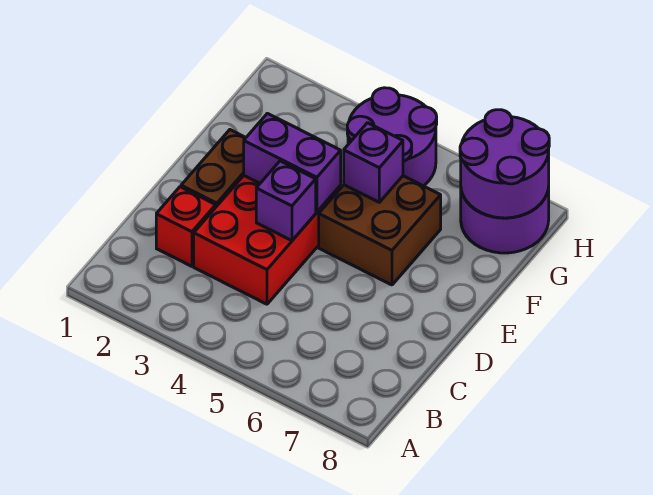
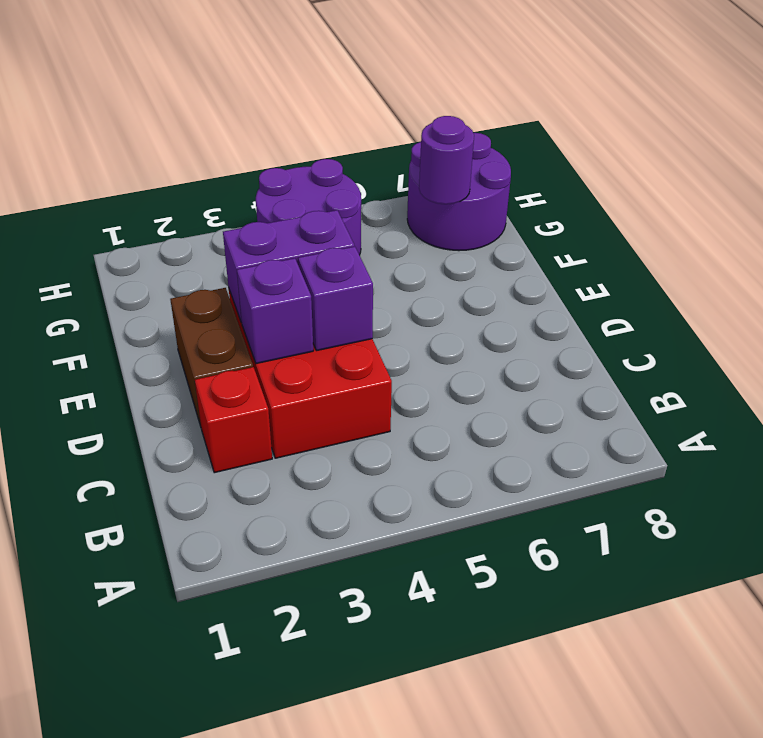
brown 2x2 brick [319,176,441,285] -> none
purple 1x1 brick [344,123,403,202] -> purple 1x1 brick moved to [237,258,313,364]
purple 2x2 round brick [460,110,549,218] -> purple 1x1 round brick [419,116,474,204]

